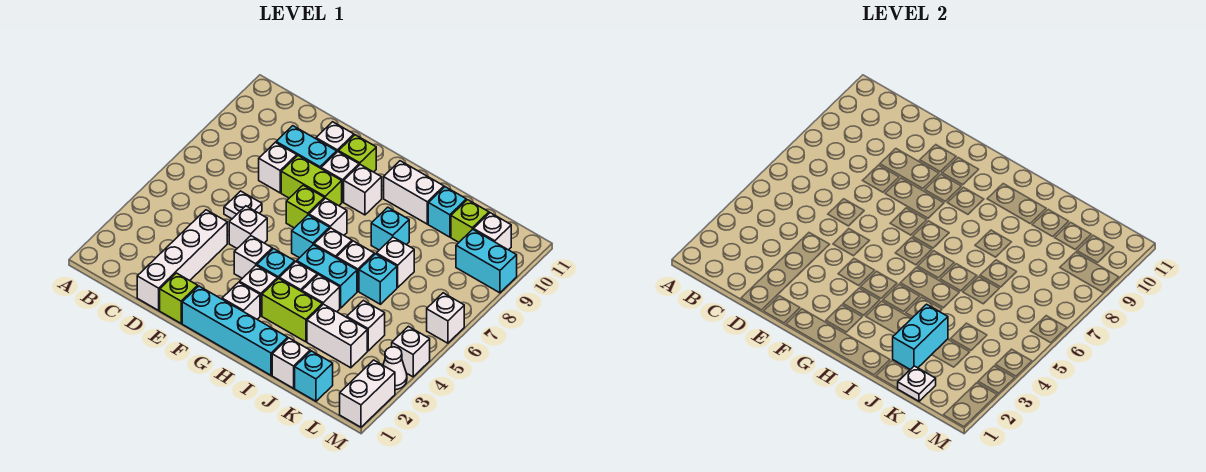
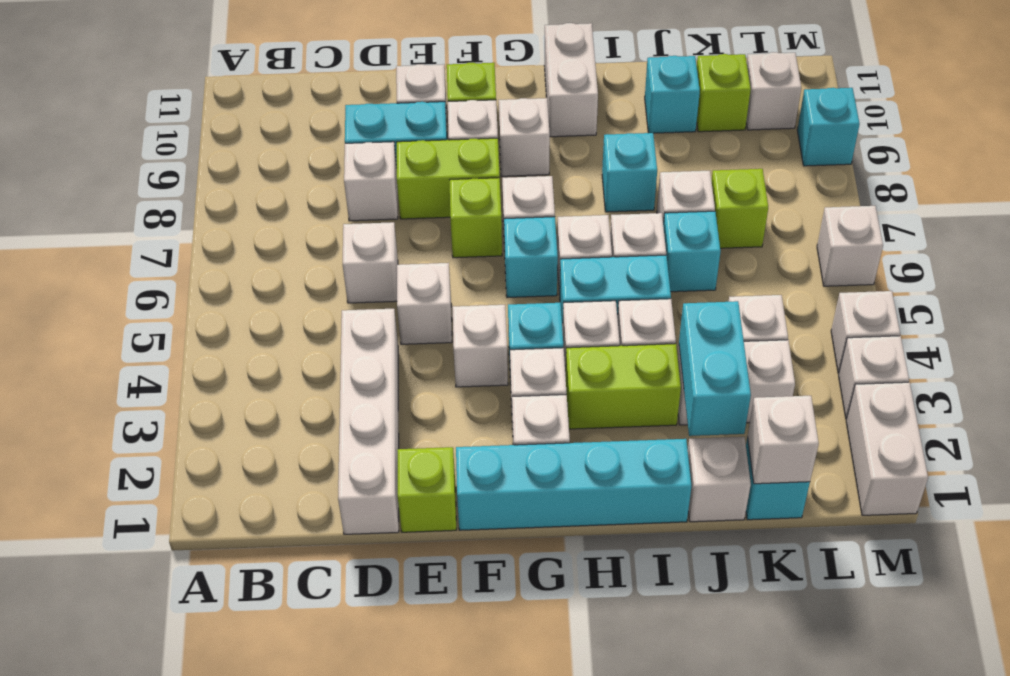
white 1x1 plate [224,191,262,219] -> white 1x1 brick [343,222,398,303]
white 1x2 brick [384,161,444,224] -> white 1x2 brick turned to [544,23,598,137]
white 1x1 plate [898,366,936,401] -> white 1x1 brick [748,396,819,484]
none -> lime 1x1 brick [711,169,768,248]
cyan 1x2 brick [456,229,517,293] -> cyan 1x1 brick [797,88,860,166]
white 1x1 cone [383,347,407,390] -> white 1x1 brick [839,336,909,419]

